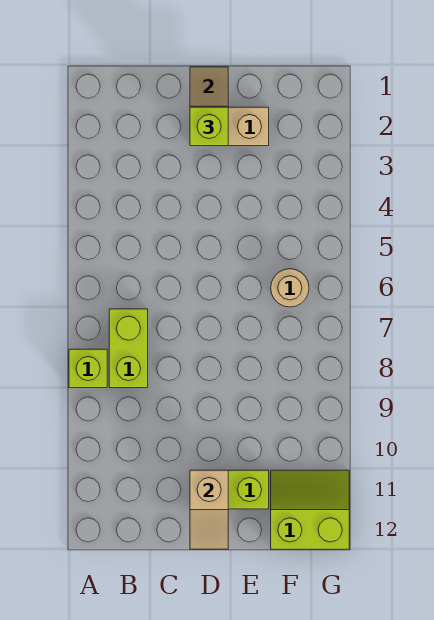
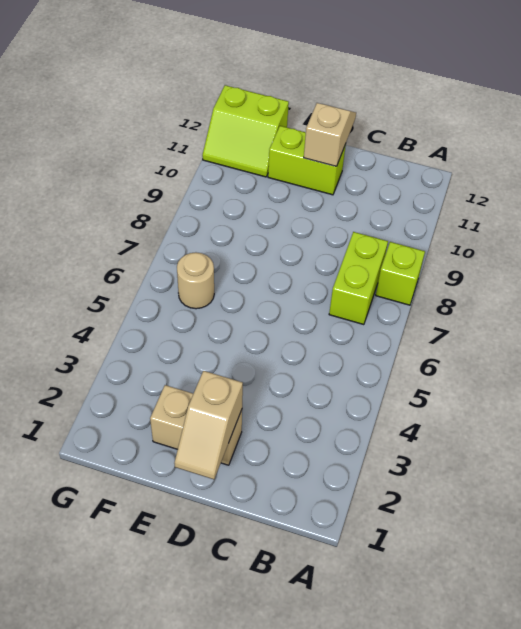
lime 1x1 brick [190,107,228,146] -> none

